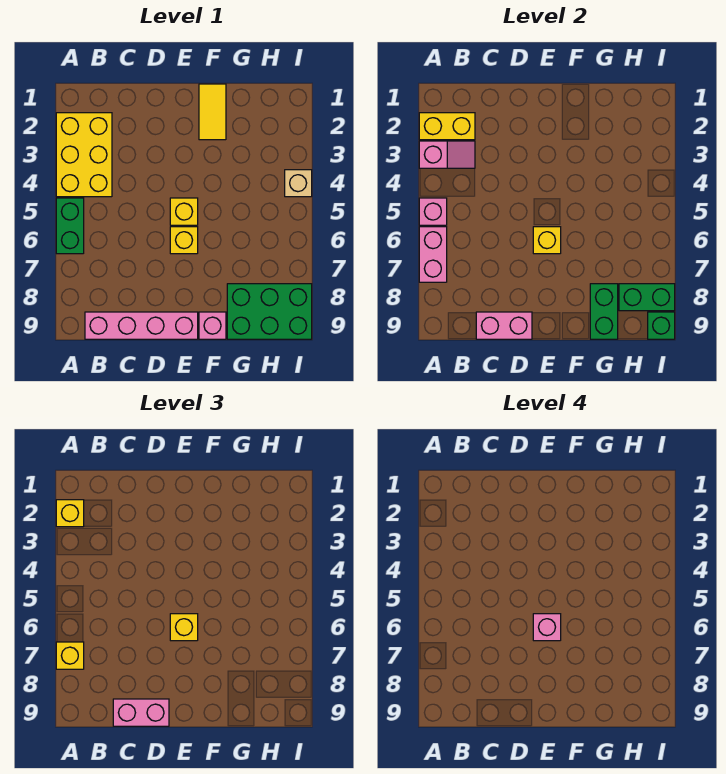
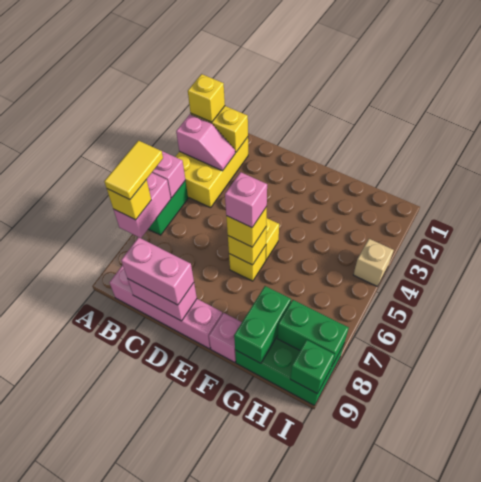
yellow 1x2 tile [199,84,226,140] -> yellow 1x2 tile moved to [104,141,163,200]

